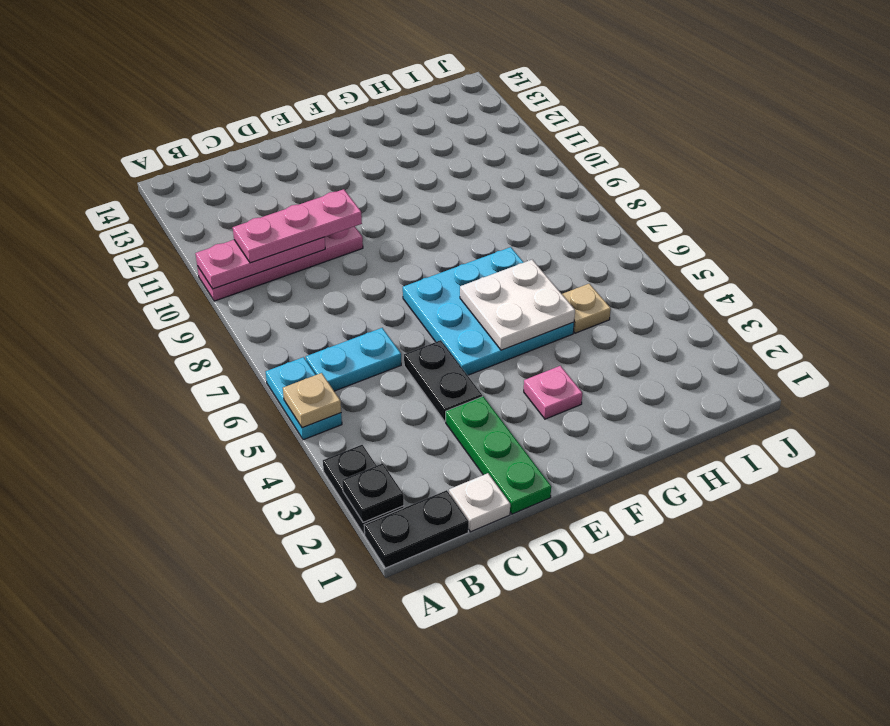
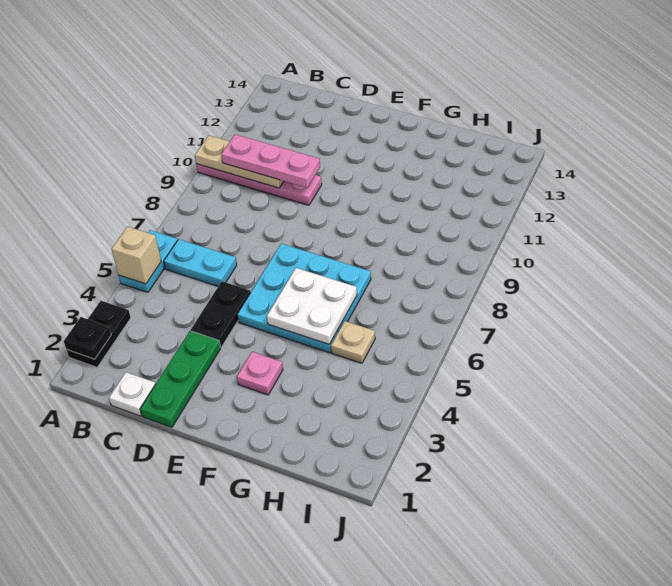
black 1x2 plate [364,490,469,568] -> none
tan 1x1 plate [283,373,341,428] -> tan 1x1 brick [112,226,161,284]
pink 1x3 plate [196,237,325,289] -> tan 1x3 plate [195,136,284,188]

